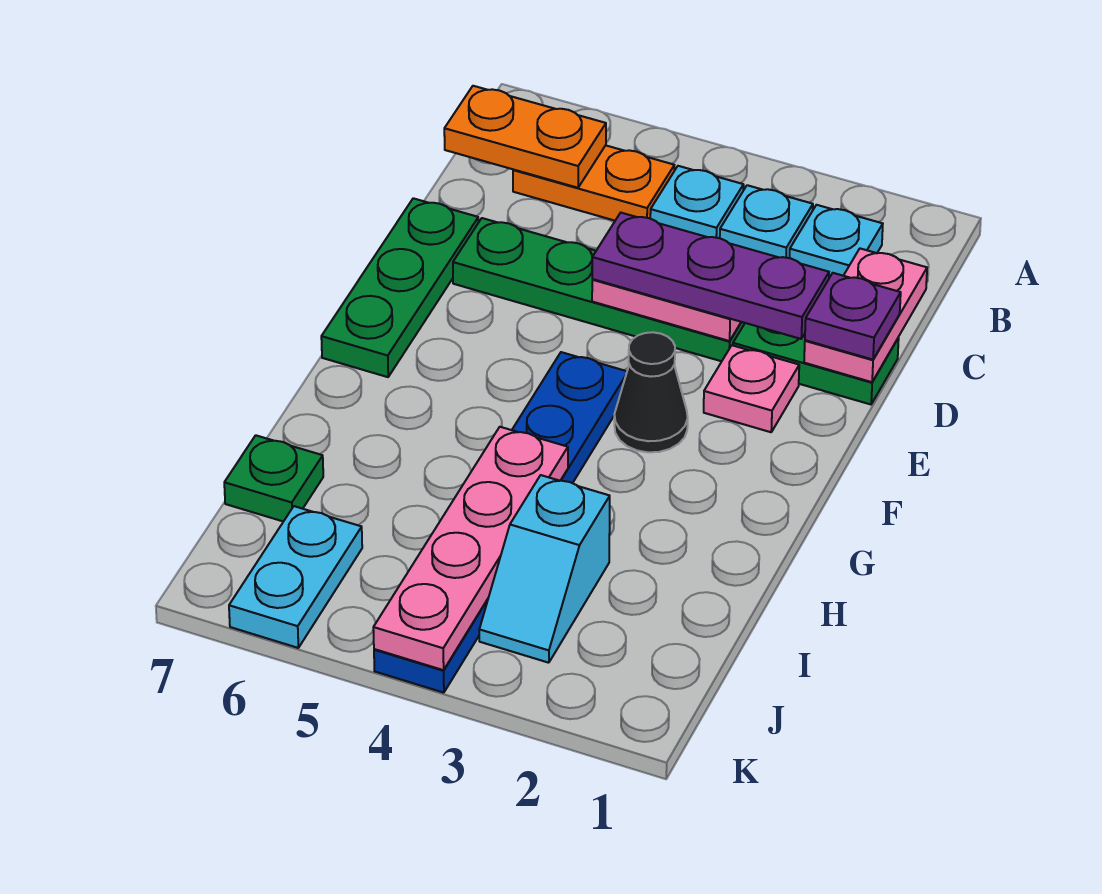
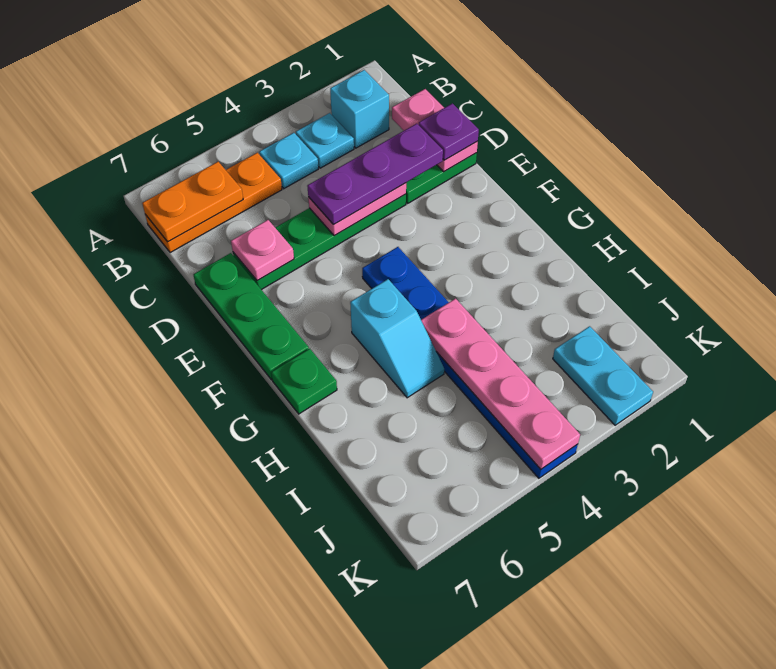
cyan 1x1 plate [790,205,883,278] -> cyan 1x1 brick [330,70,389,148]
orange 1x2 plate [513,145,674,221] -> orange 1x3 plate [145,153,282,253]
pink 1x1 plate [704,345,799,432] -> pink 1x1 plate moved to [231,220,294,280]
black 1x1 cone [614,332,688,452] -> none
cyan 1x2 slope [479,475,610,663] -> cyan 1x2 slope moved to [350,279,444,398]
green 1x1 plate [224,435,323,522] -> green 1x1 plate moved to [271,349,337,414]
cyan 1x2 plate [229,506,362,648] -> cyan 1x2 plate moved to [553,326,653,425]

